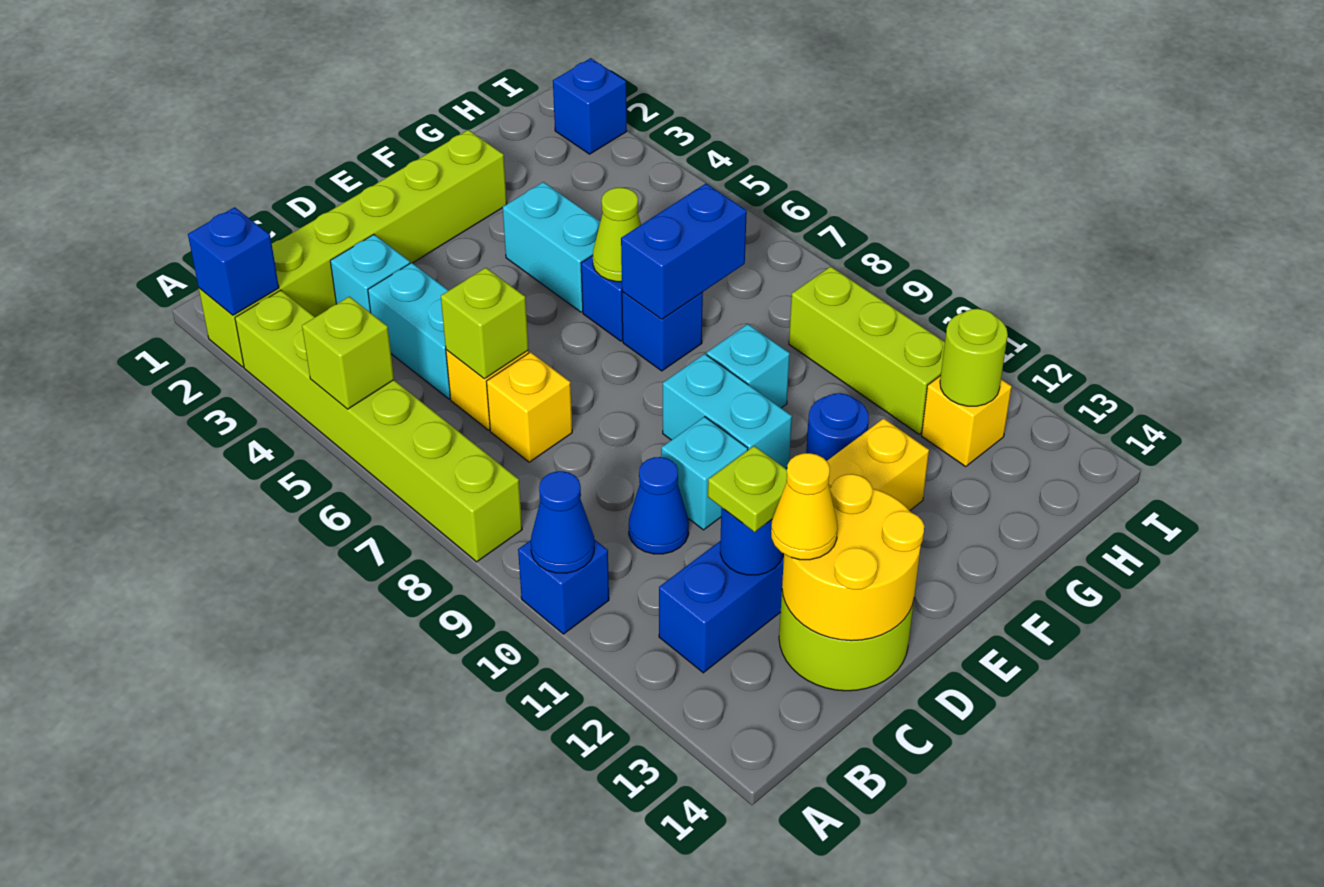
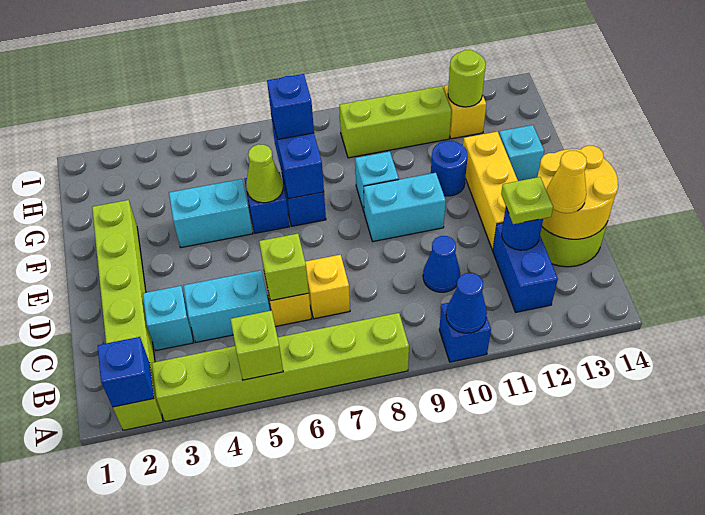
cyan 1x1 brick [661,417,748,530] -> cyan 1x1 brick moved to [499,125,544,181]
blue 1x1 brick [553,58,627,154] -> blue 1x1 brick moved to [267,74,314,139]

